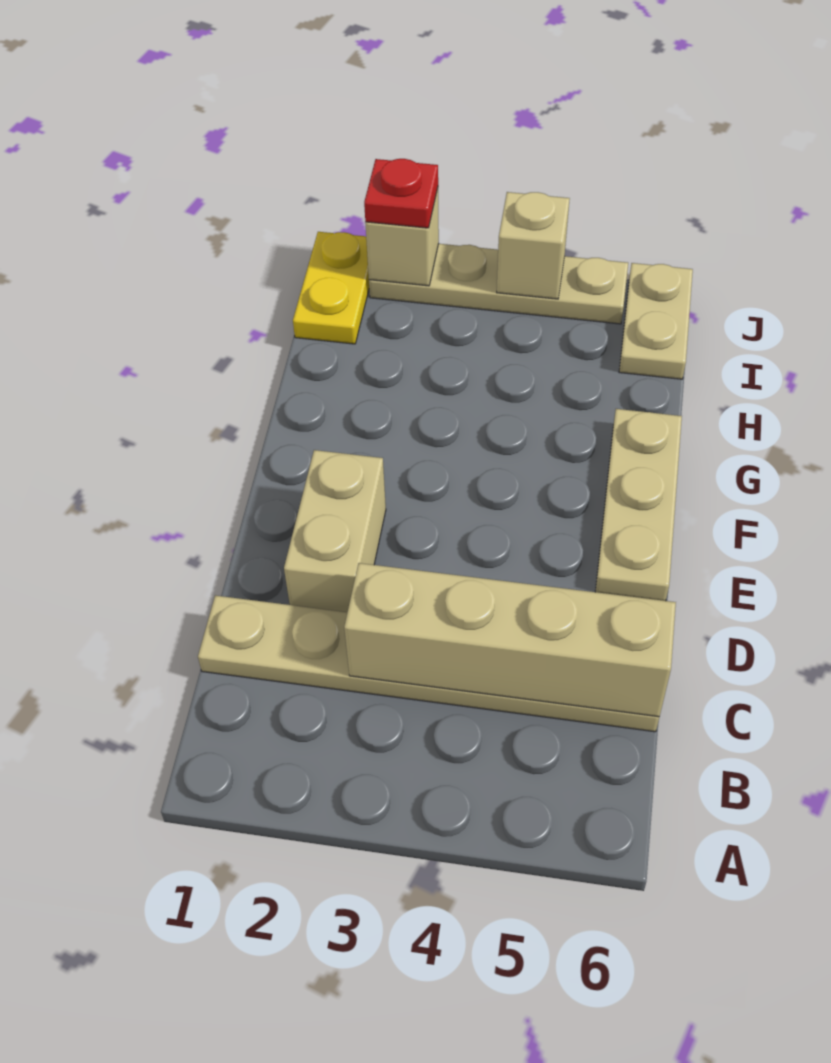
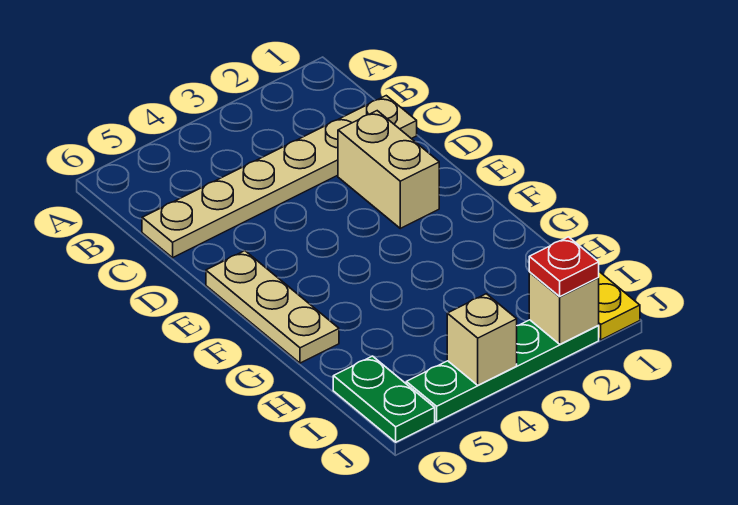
tan 1x4 brick [344,563,676,717] -> none
tan 1x2 plate [619,263,693,379] -> green 1x2 plate [333,356,435,442]
tan 1x4 plate [369,244,628,324] -> green 1x4 plate [406,320,599,422]

